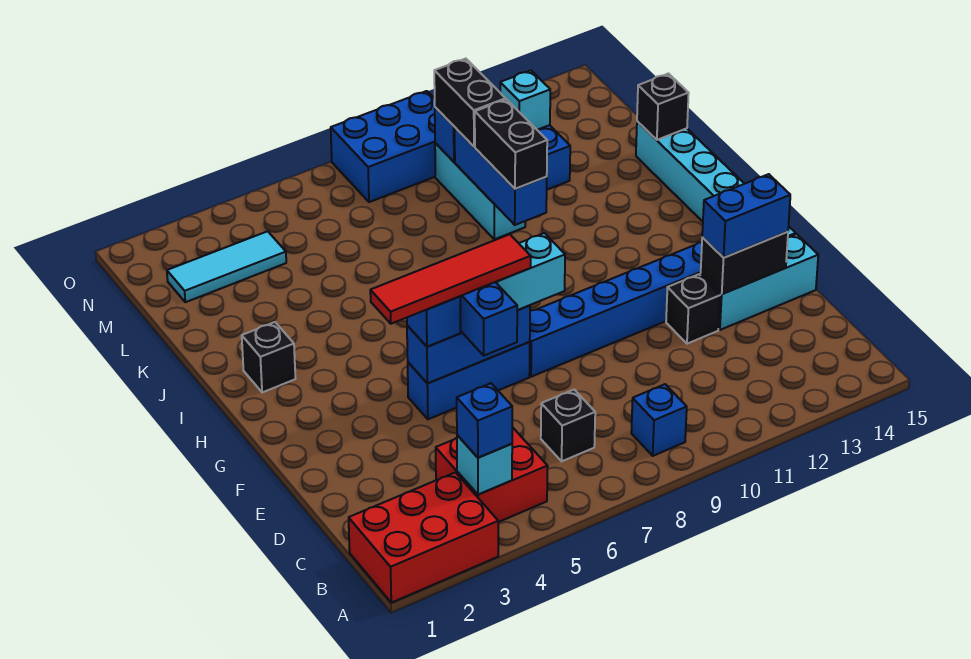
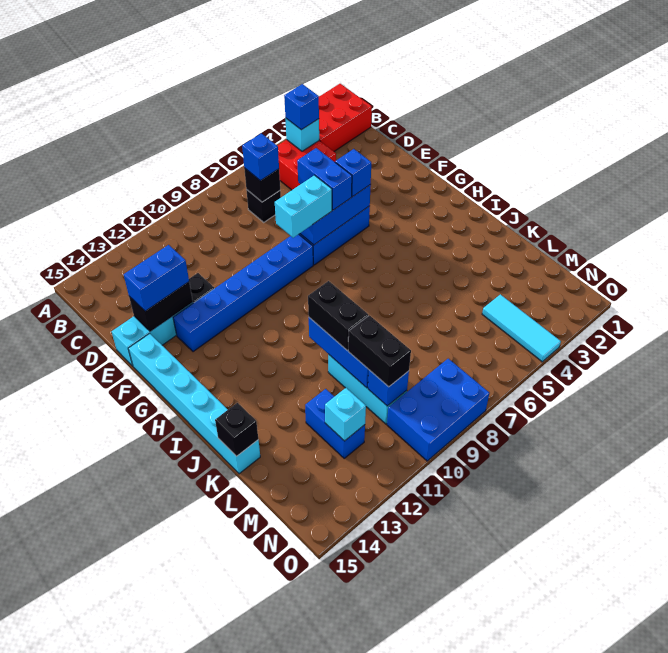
blue 1x1 brick [631,384,687,456] -> blue 1x1 brick moved to [242,133,279,181]
red 1x4 tile [370,234,531,324] -> none
black 1x1 brick [242,322,295,392] -> black 1x1 brick moved to [244,168,280,202]
cyan 1x3 tile [167,231,286,302] -> cyan 1x3 tile turned to [482,294,561,362]

